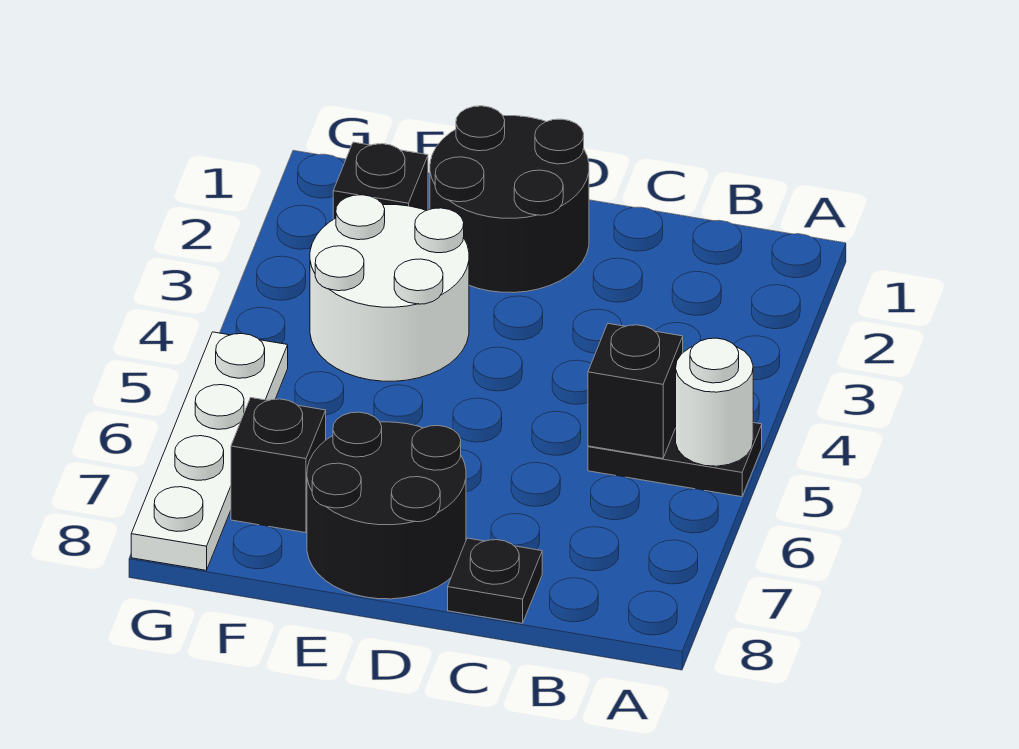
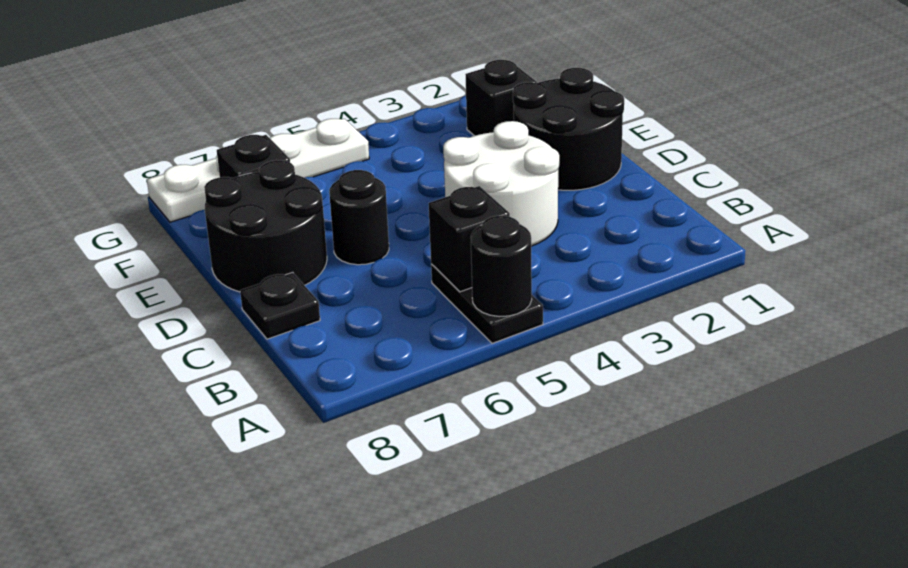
white 1x1 round brick [676,338,753,466] -> black 1x1 round brick [471,216,532,317]
none -> black 1x1 round brick [329,170,389,265]
white 2x2 round brick [310,195,469,381] -> white 2x2 round brick moved to [443,121,559,246]

